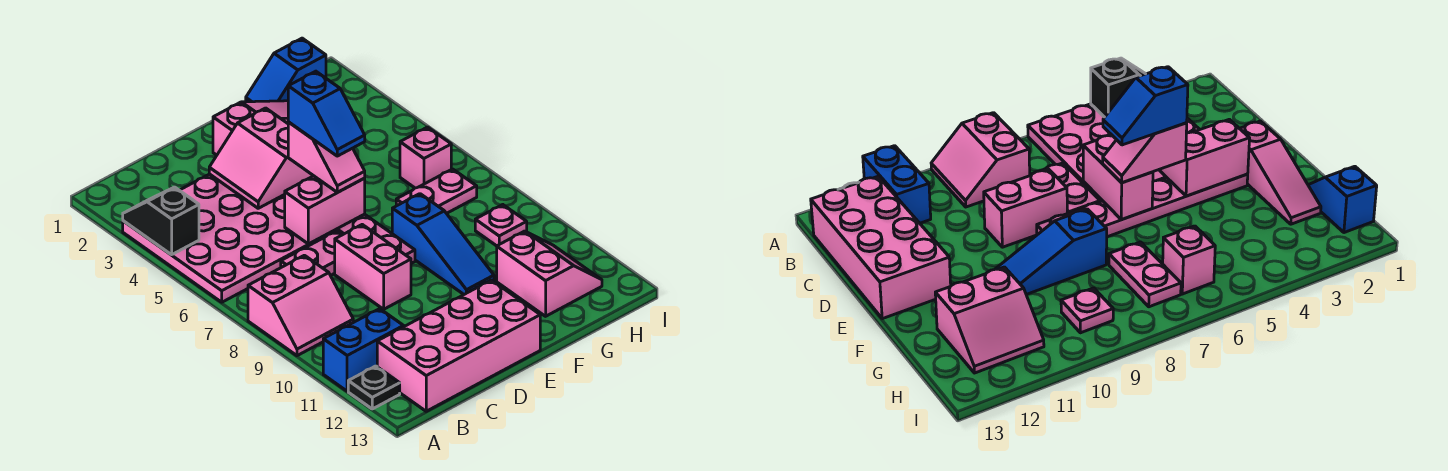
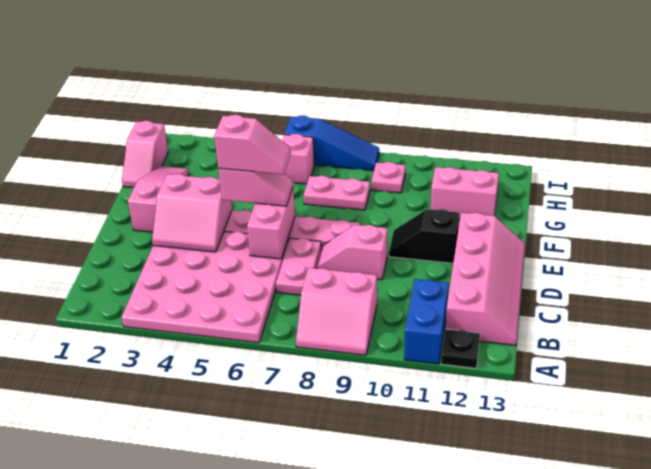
black 1x2 slope [123,187,199,255] -> black 1x2 slope moved to [389,209,459,263]
pink 2x2 slope [248,255,353,356] -> pink 2x2 slope turned to [296,268,377,355]
pink 2x4 brick [377,280,540,411] -> pink 2x4 slope [446,213,525,345]
pink 1x2 brick [335,225,411,309] -> pink 1x2 slope [317,225,387,280]
blue 1x2 slope [288,71,365,156] -> pink 1x2 slope [214,115,291,174]
blue 1x3 slope [392,194,494,294] -> blue 1x3 slope moved to [285,116,379,171]
blue 1x2 slope [246,38,326,102] -> pink 1x2 slope [122,121,168,188]
pink 1x2 plate [396,169,477,213] -> pink 1x2 plate turned to [304,176,370,210]

